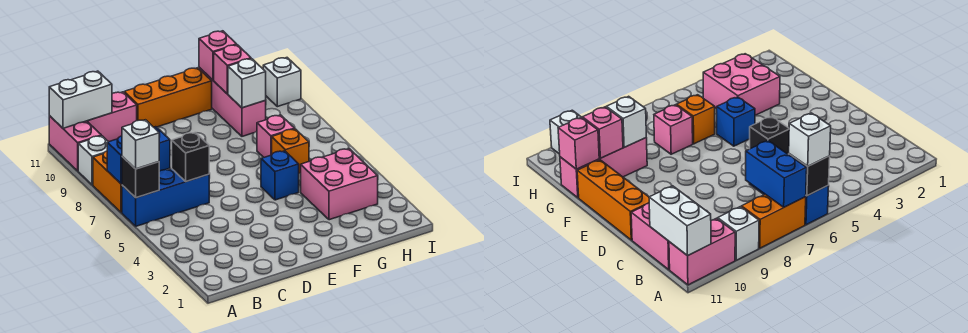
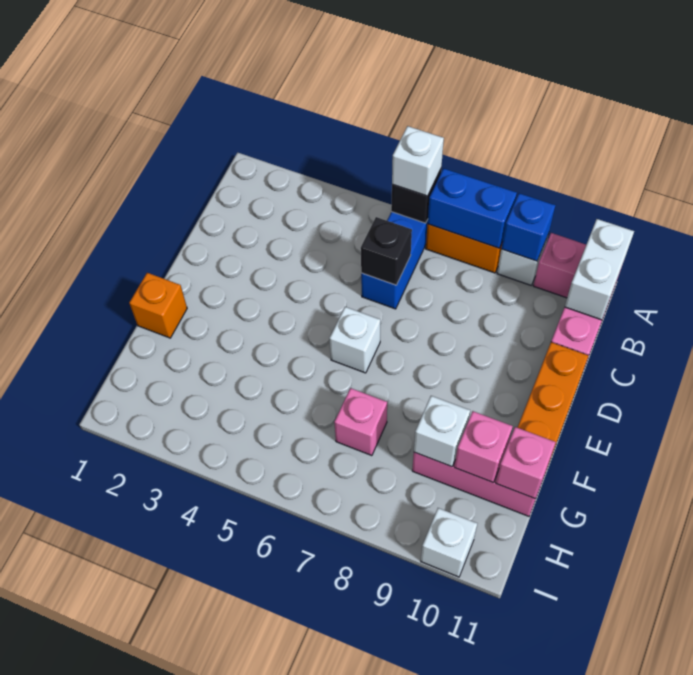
blue 1x2 brick [107,127,170,184] -> blue 1x2 brick turned to [428,168,517,248]
none -> white 1x1 brick [329,307,380,373]
blue 1x1 brick [261,151,299,200] -> blue 1x1 brick moved to [501,193,555,261]
pink 2x2 brick [301,149,378,220] -> none
orange 1x1 brick [272,129,309,173] -> orange 1x1 brick moved to [129,273,187,338]

